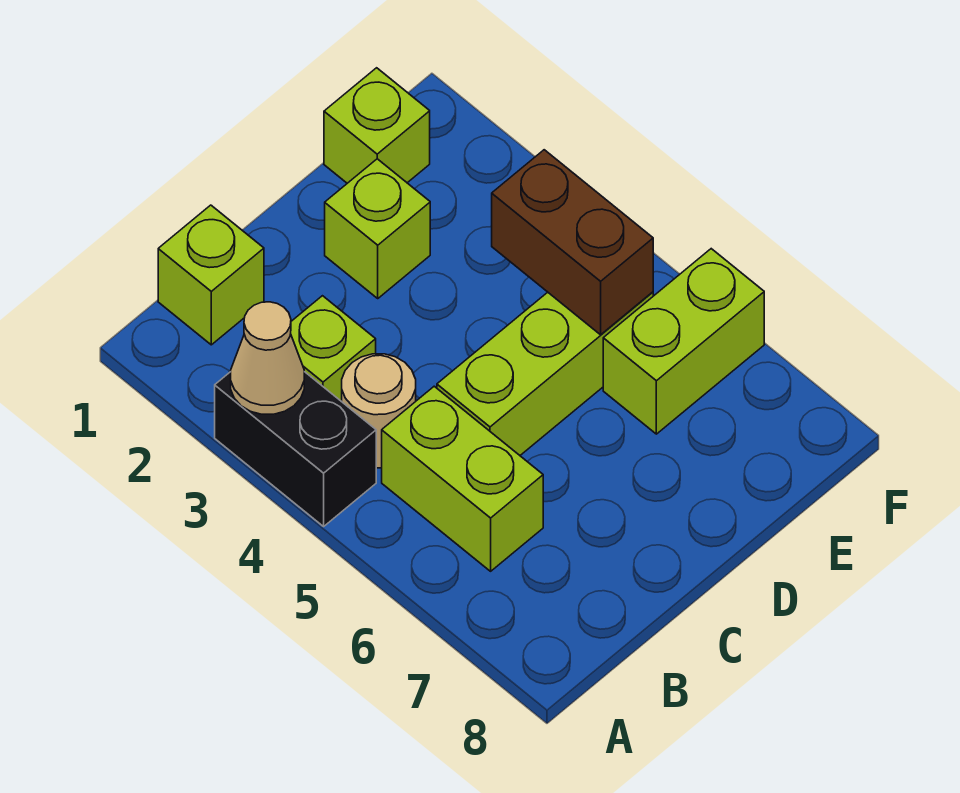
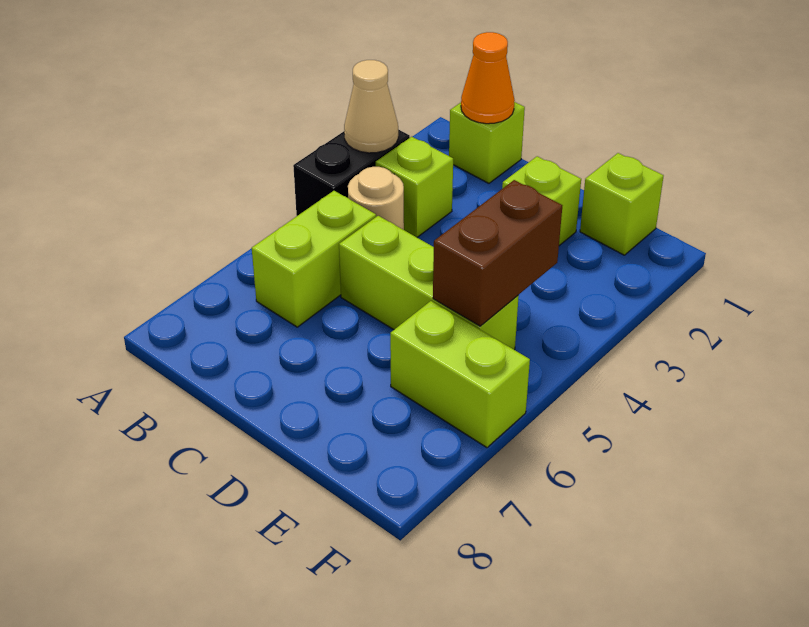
none -> orange 1x1 cone [461,32,515,124]

